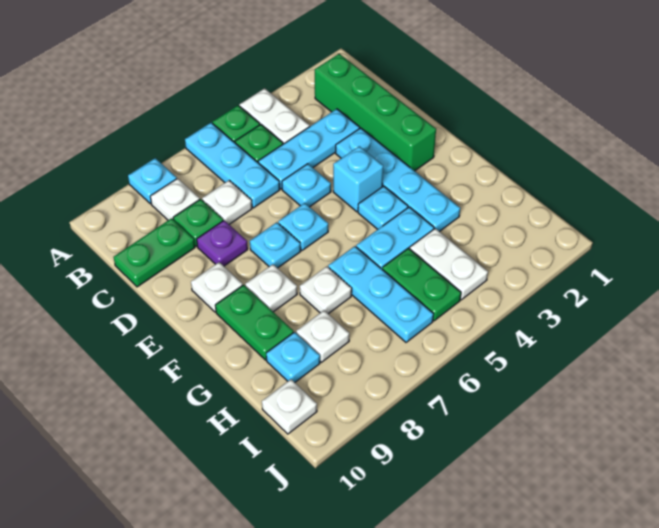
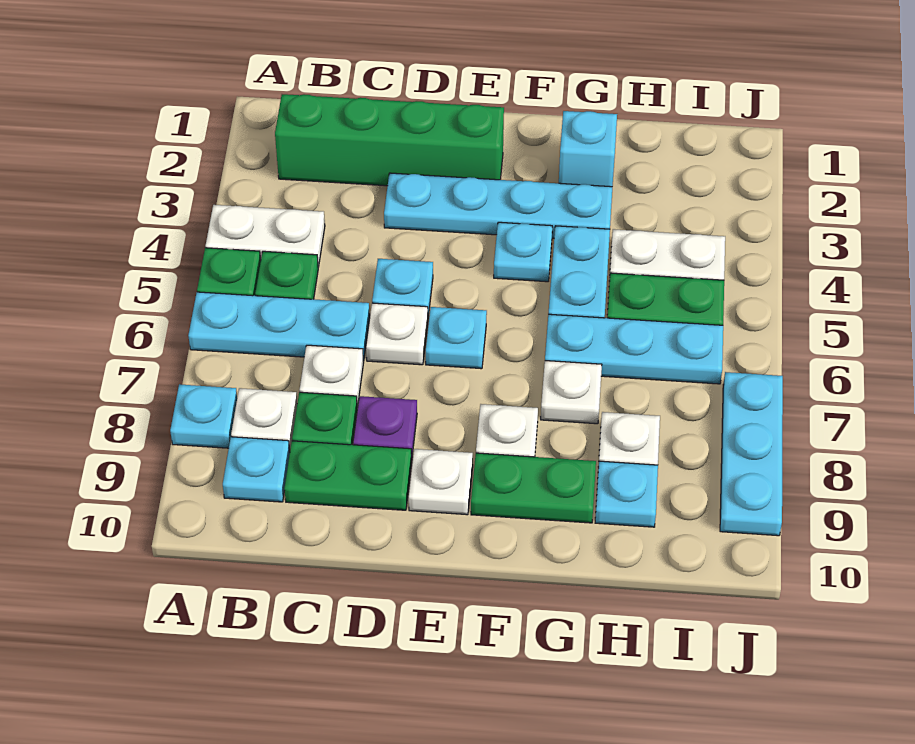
cyan 1x3 plate [258,109,360,189] -> cyan 1x3 plate moved to [720,372,783,536]
green 1x2 plate [114,218,195,287] -> green 1x2 plate turned to [284,441,412,510]
cyan 1x1 brick [333,146,383,212] -> cyan 1x1 brick moved to [559,111,617,187]
cyan 1x1 plate [250,222,301,268] -> cyan 1x1 plate moved to [223,437,290,502]
white 1x1 plate [262,379,317,434] -> white 1x1 plate moved to [366,303,428,365]

